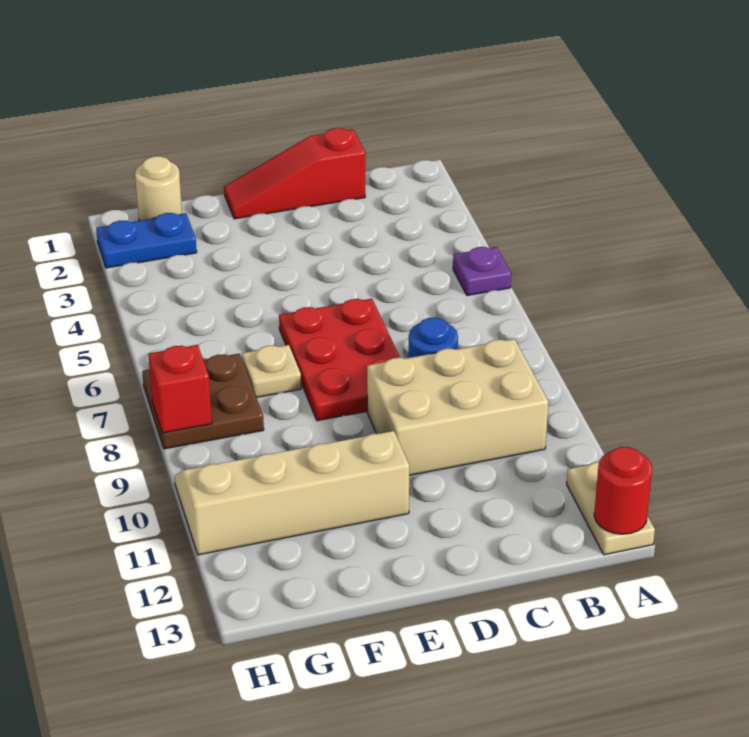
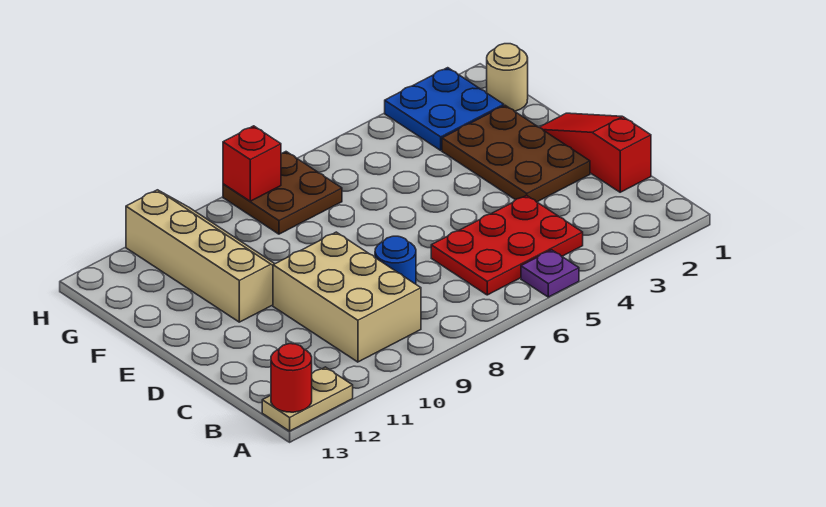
none -> brown 2x3 plate [442,105,590,202]
red 2x3 plate [279,299,400,421] -> red 2x3 plate moved to [431,195,583,295]
tan 1x1 plate [242,345,301,397] -> none
blue 1x2 plate [96,213,197,268] -> blue 2x2 plate [385,68,504,150]

